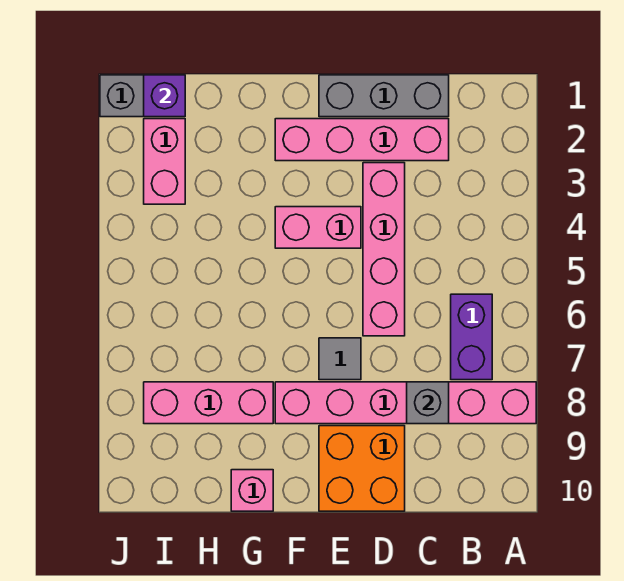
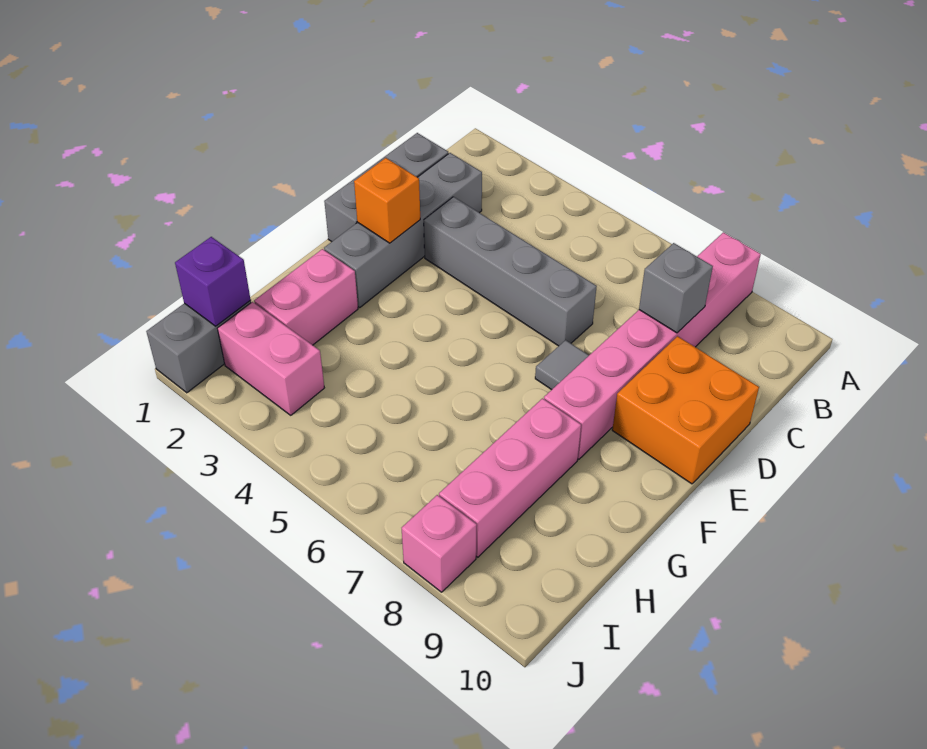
purple 1x2 brick [451,294,492,380] -> none
pink 1x4 brick [275,119,449,161] -> grey 1x4 brick [324,153,482,308]
pink 1x4 brick [363,163,405,336] -> grey 1x4 brick [424,197,597,346]
none -> orange 1x1 brick [354,158,420,243]
pink 1x2 brick [275,207,361,248] -> pink 1x2 brick moved to [254,249,358,345]
pink 1x1 brick [231,470,273,511] -> pink 1x1 brick moved to [402,495,477,592]

